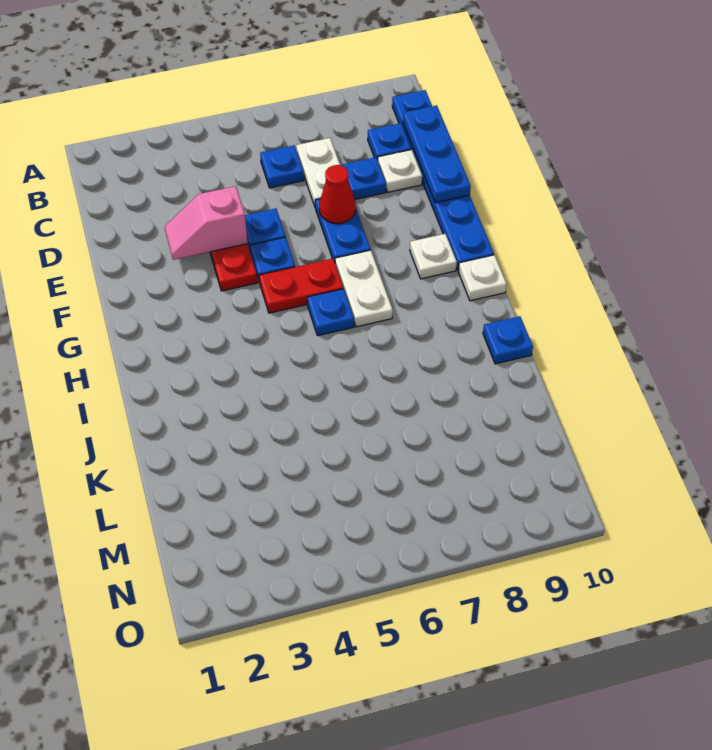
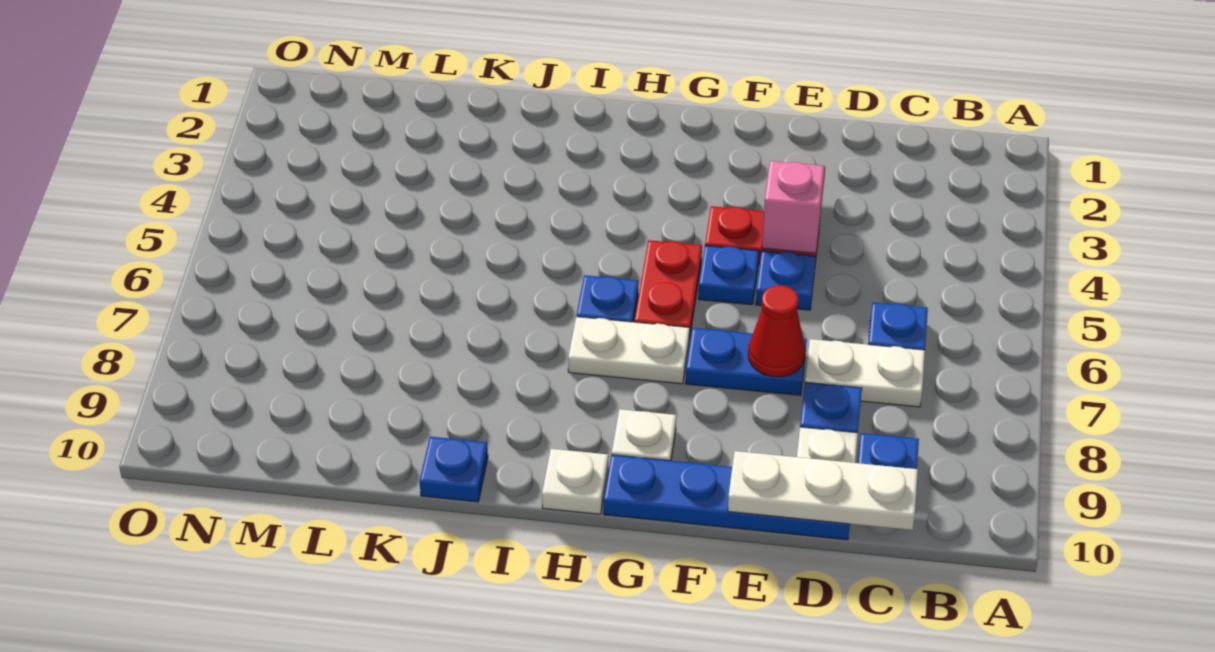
blue 1x6 plate [392,90,494,270] -> blue 1x4 plate [604,455,850,540]
blue 1x3 plate [403,105,471,203] -> white 1x3 plate [728,451,918,530]

